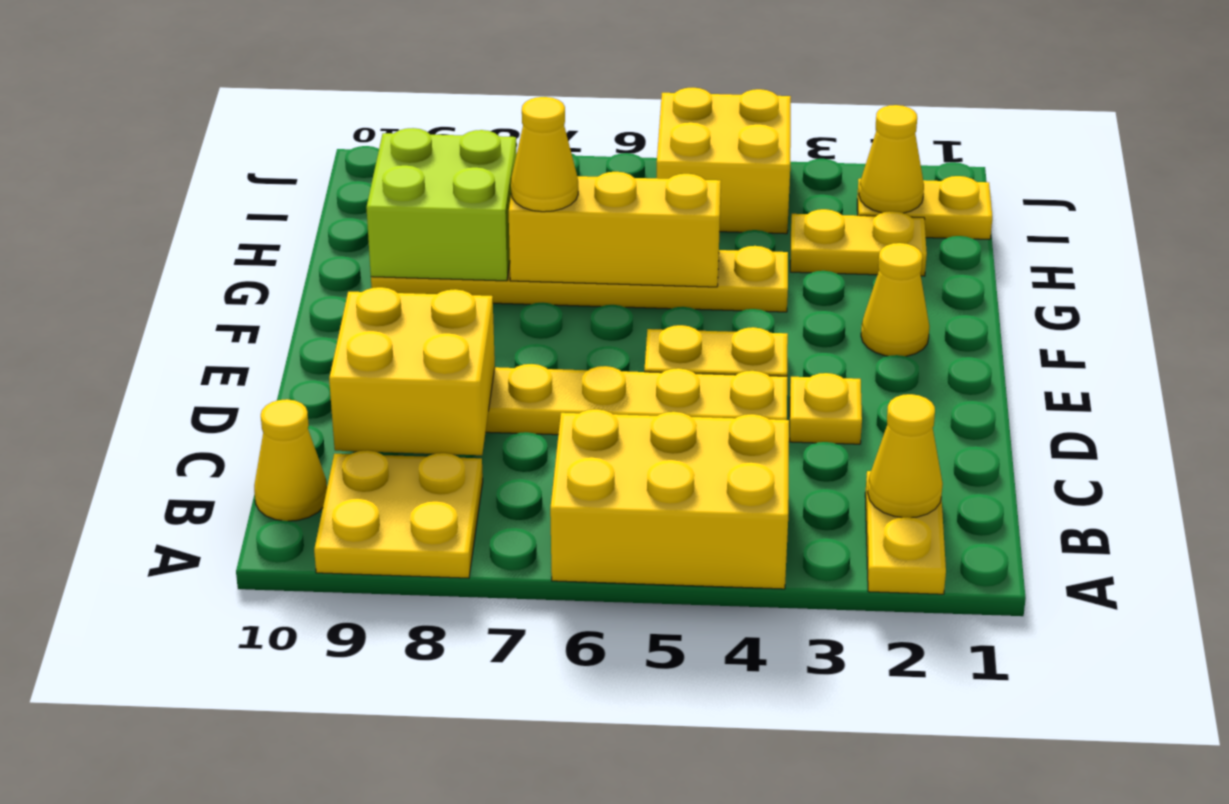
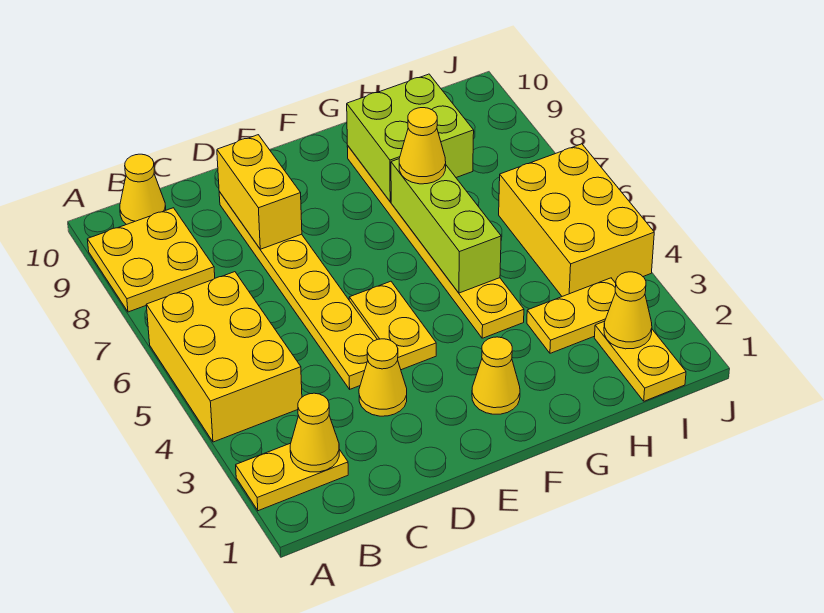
yellow 2x2 brick [329,287,495,455] -> yellow 1x2 brick [217,135,302,249]
yellow 1x1 plate [790,373,862,444] -> yellow 1x1 cone [359,339,407,416]
yellow 1x3 brick [509,172,721,287] -> lime 1x3 brick [391,159,501,293]
yellow 1x2 plate [790,209,927,276] -> yellow 1x2 plate turned to [527,278,616,353]
yellow 2x2 brick [657,88,791,234] -> yellow 2x3 brick [499,144,654,296]

